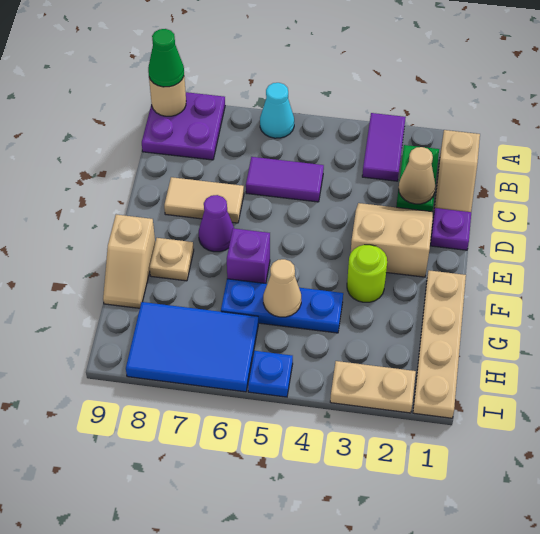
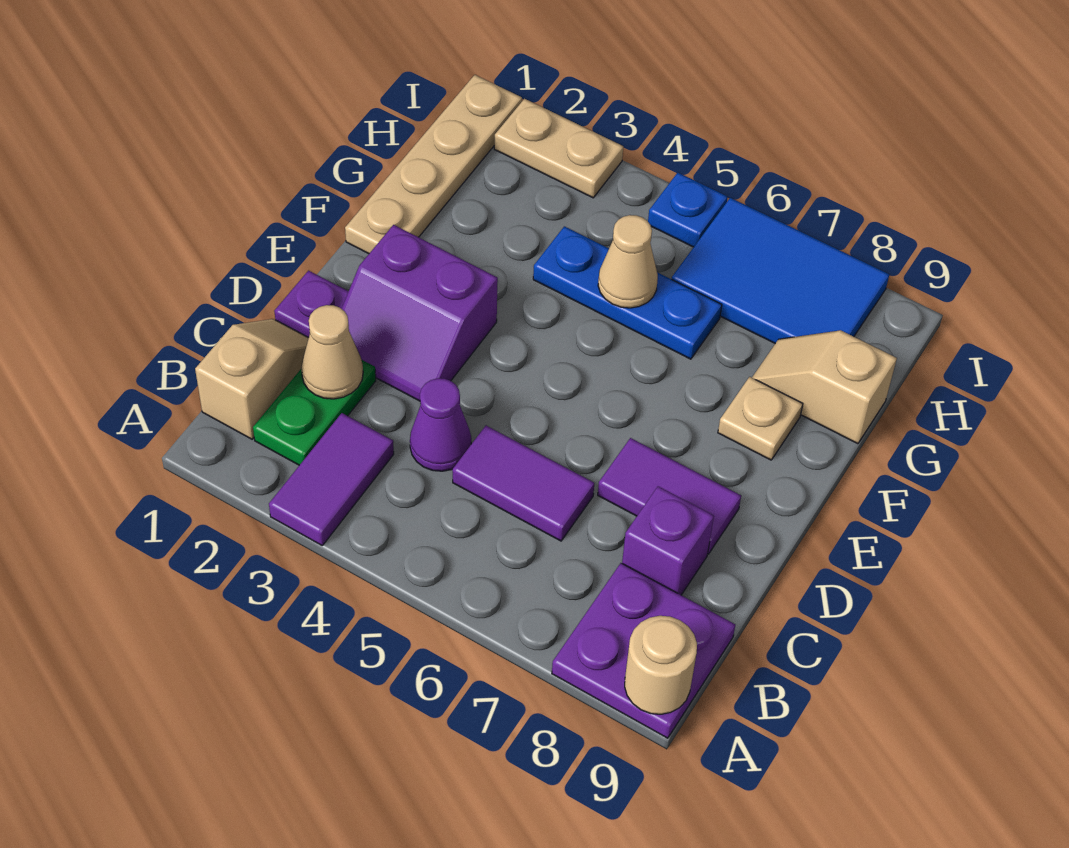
cyan 1x1 cone [260,83,294,138] -> none
green 1x1 cone [148,29,184,87] -> none
tan 2x2 slope [351,203,433,277] -> purple 2x2 slope [342,225,498,401]
tan 1x2 tile [164,177,244,223] -> purple 1x2 tile [598,438,741,554]
purple 1x1 cone [199,195,234,252] -> purple 1x1 cone moved to [410,378,471,471]
lime 1x1 round brick [347,245,387,302] -> none
purple 1x1 brick [227,228,270,283] -> purple 1x1 brick moved to [622,486,714,595]
tan 1x2 slope [103,215,155,308] -> tan 1x2 slope turned to [752,330,897,444]

